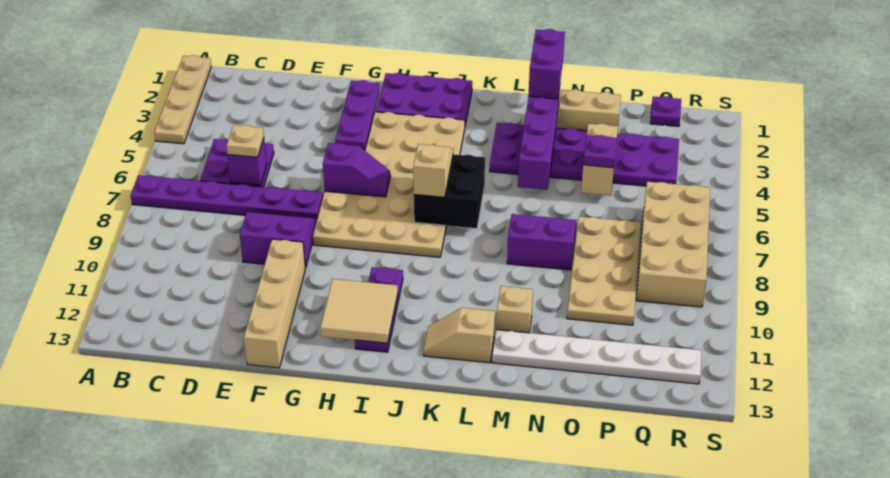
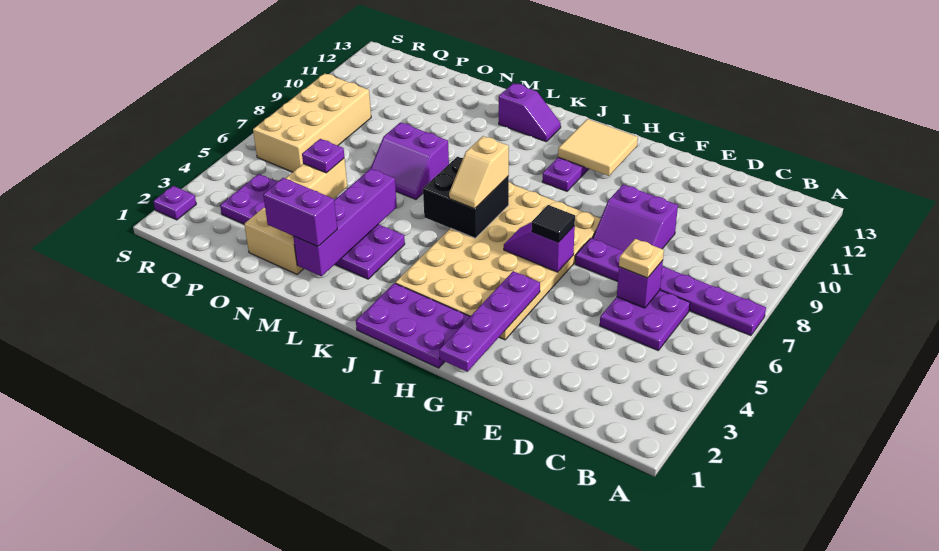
tan 1x4 plate [154,55,211,144] -> none
tan 1x4 brick [244,239,305,368] -> none
purple 1x3 plate [335,80,379,150] -> purple 1x4 plate [439,271,540,372]
none -> black 1x1 tile [532,205,575,242]
tan 1x2 slope [423,308,495,363] -> purple 1x2 slope [499,83,561,142]
purple 1x2 brick [529,29,565,99] -> purple 1x2 brick turned to [263,178,337,247]
tan 1x1 brick [496,286,533,333] -> none
white 1x6 plate [492,330,701,384] -> none
tan 2x4 plate [567,216,641,325] -> none
purple 1x1 plate [650,96,681,126] -> purple 1x1 plate moved to [153,186,196,220]

